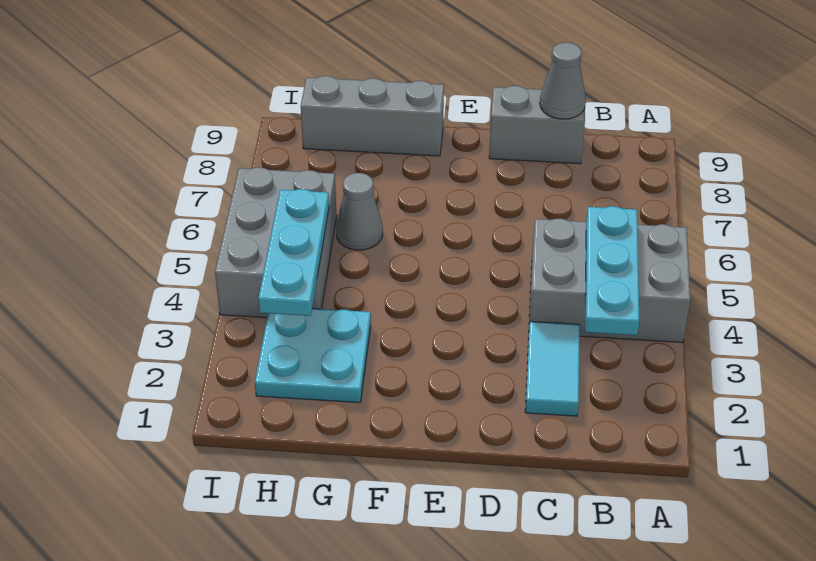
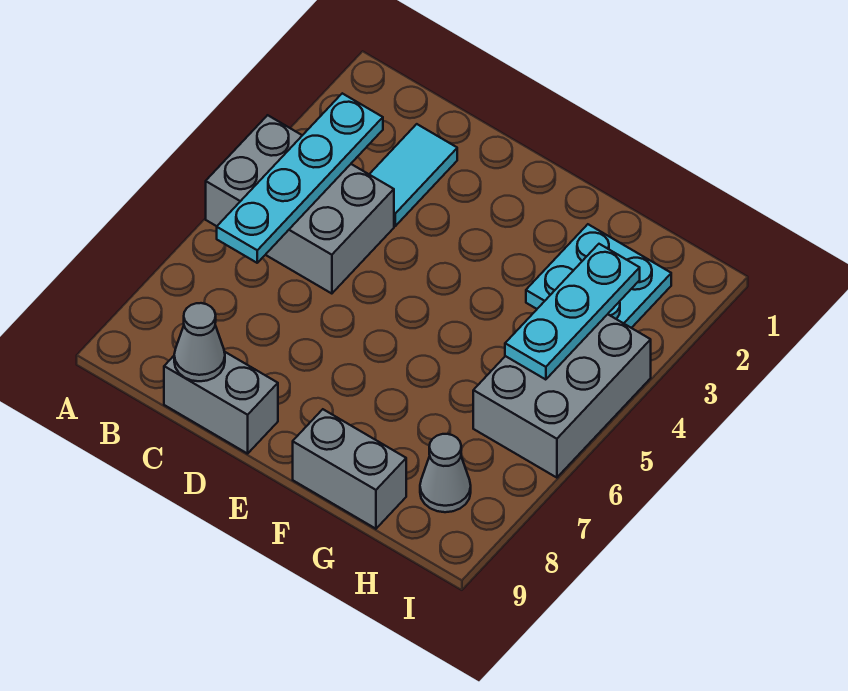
cyan 1x3 plate [585,206,639,335] -> cyan 1x4 plate [217,93,383,263]
grey 1x3 brick [301,76,444,156] -> grey 1x2 brick [293,409,406,529]
grey 1x1 cone [336,173,383,250] -> grey 1x1 cone moved to [420,434,471,512]

